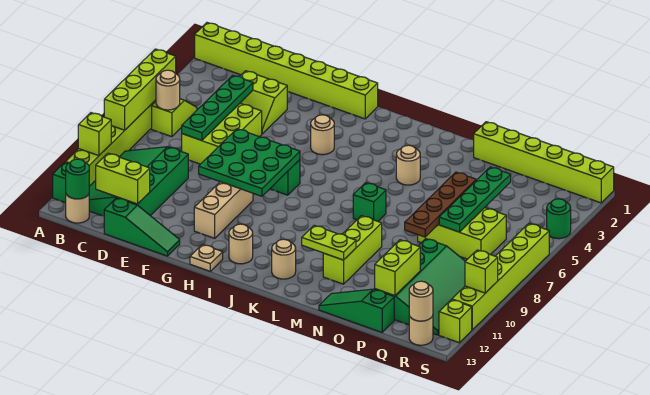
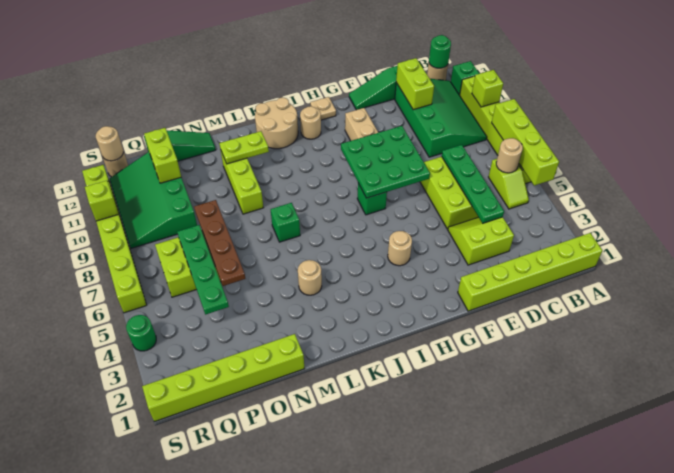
lime 1x8 brick [195,23,378,119] -> lime 1x6 brick [458,233,602,311]
lime 1x2 brick [96,153,150,204] -> lime 1x2 brick turned to [396,58,434,110]
tan 1x1 round brick [272,239,296,279] -> tan 2x2 round brick [255,98,298,149]

